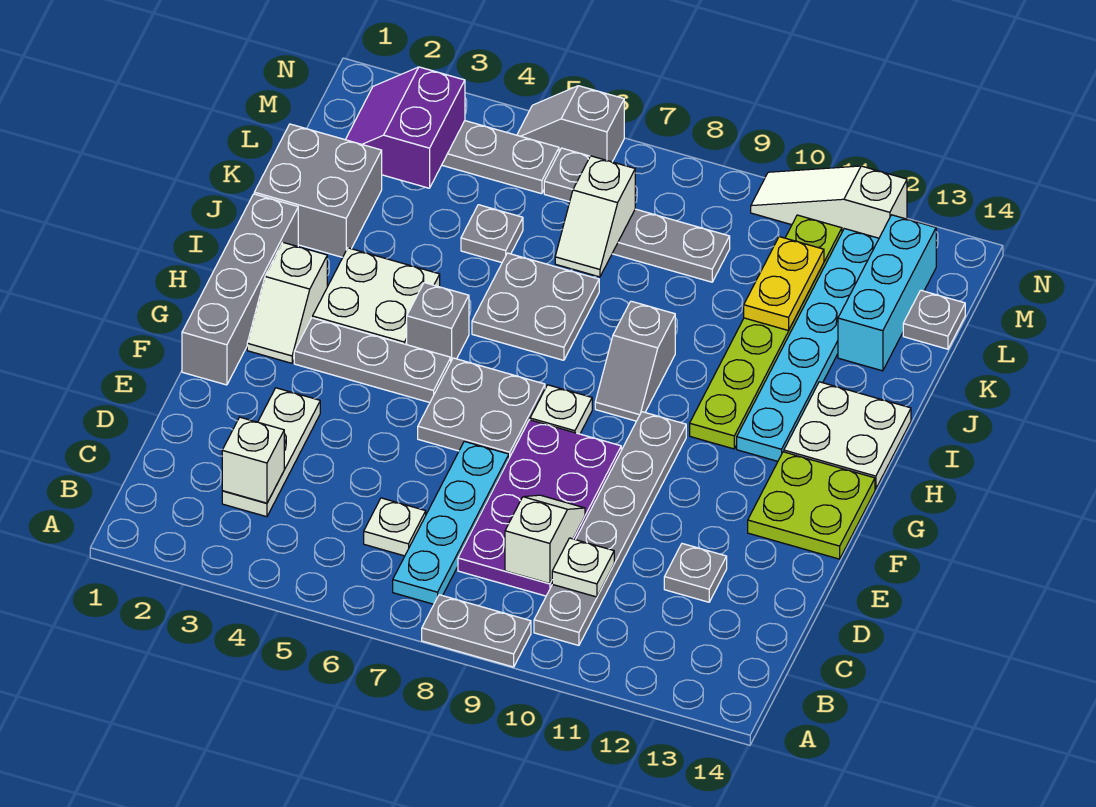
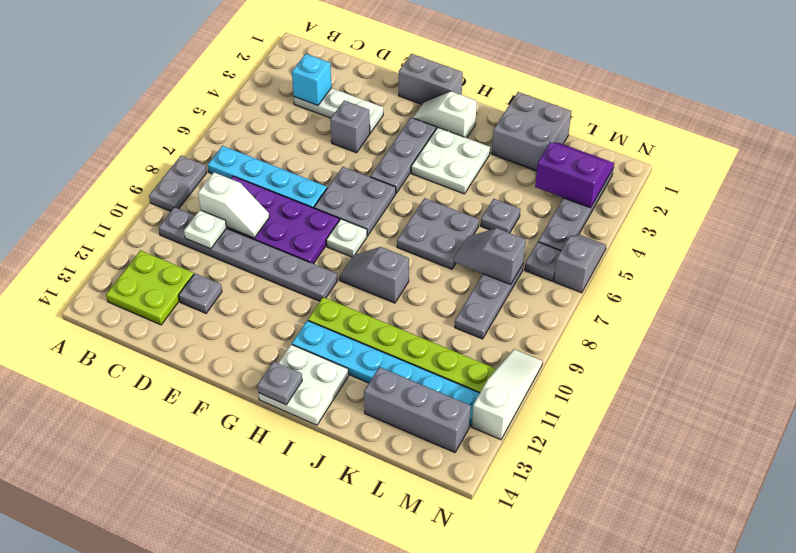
white 1x1 brick [222,417,284,503] -> cyan 1x1 brick [292,54,332,105]
white 1x1 plate [364,498,426,556] -> none
grey 1x4 brick [182,194,298,385] -> grey 1x2 brick [399,54,463,104]
lime 2x2 plate [748,452,875,559] -> lime 2x2 plate moved to [106,250,194,325]
grey 1x1 brick [407,283,469,361] -> grey 1x1 brick moved to [330,101,370,153]
white 1x2 slope [555,156,635,277] -> grey 1x2 slope [454,228,526,284]
yellow 1x2 plate [744,237,824,331] -> none
cyan 1x3 brick [838,215,936,371] -> grey 1x3 brick [364,367,471,452]
grey 1x1 plate [903,290,965,349] -> grey 1x1 plate moved to [257,361,302,405]

